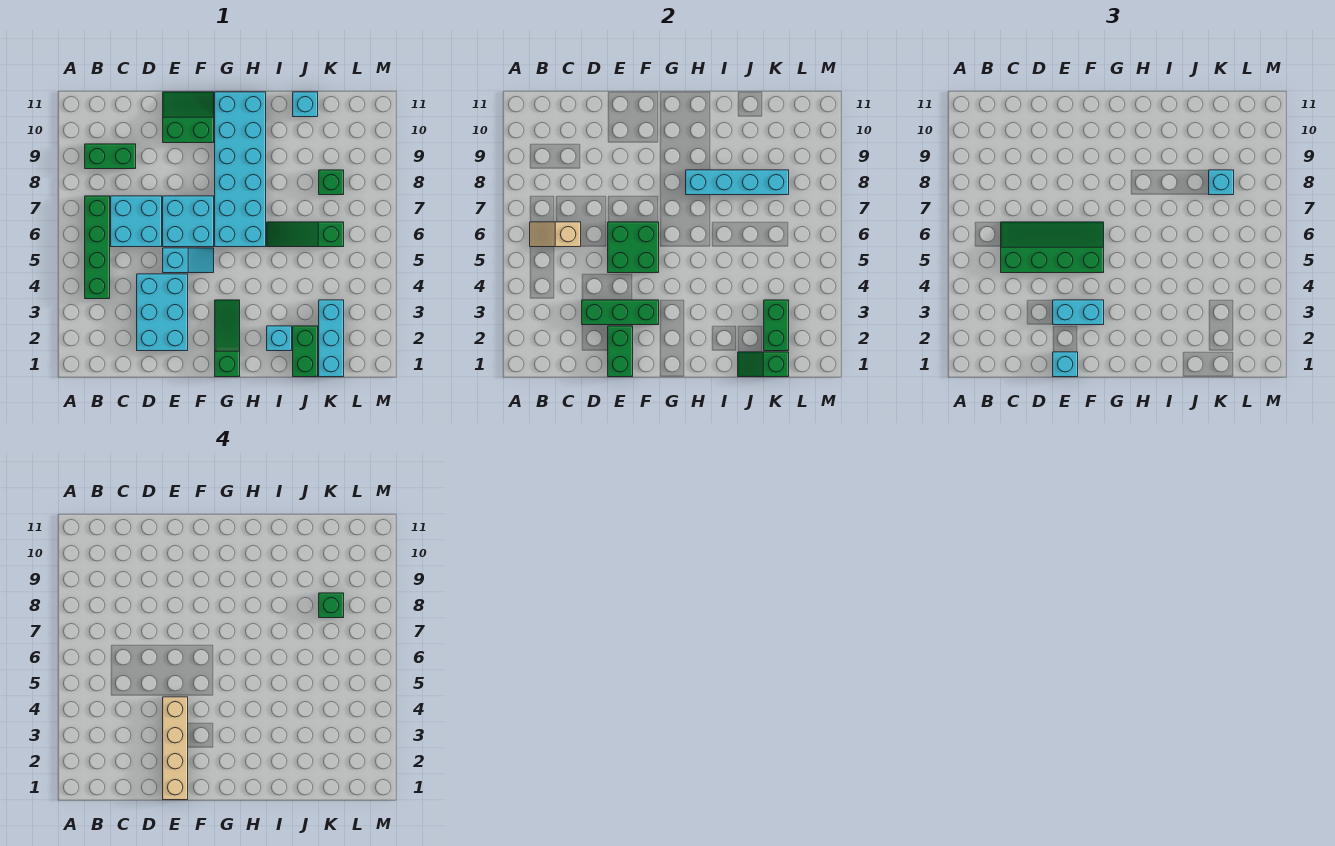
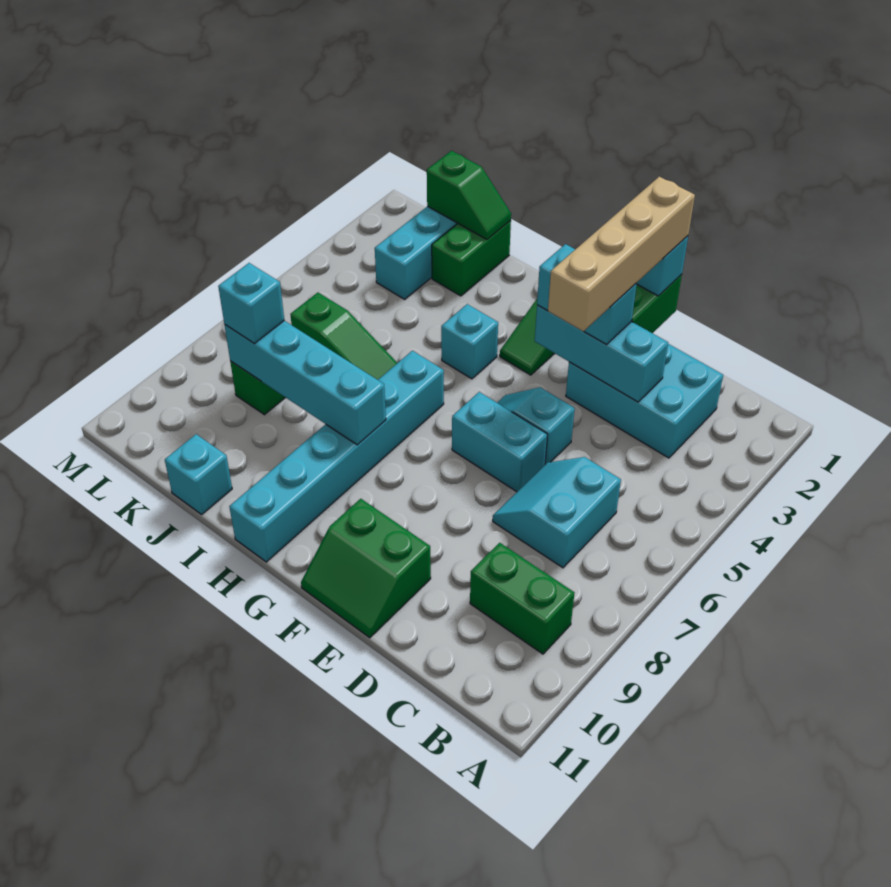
green 1x4 brick [85,196,110,299] -> none
tan 1x2 slope [530,222,581,247] -> none
green 2x4 slope [1001,222,1104,273] -> none
cyan 2x2 brick [111,196,162,247] -> cyan 2x2 slope [493,457,621,568]
cyan 2x3 brick [137,274,188,351] -> cyan 2x3 brick turned to [566,344,723,458]
green 1x3 brick [582,300,659,325] -> cyan 1x3 brick [535,305,668,402]
green 2x2 brick [608,222,659,273] -> none
cyan 2x2 brick [163,196,214,247] -> cyan 1x2 brick [452,392,547,492]
cyan 2x6 brick [215,92,266,247] -> cyan 1x6 brick [229,351,444,562]
cyan 1x1 brick [267,326,292,351] -> cyan 1x1 brick moved to [441,304,498,379]
green 1x2 brick [764,300,789,351] -> none
green 1x1 brick [319,593,344,618] -> none

